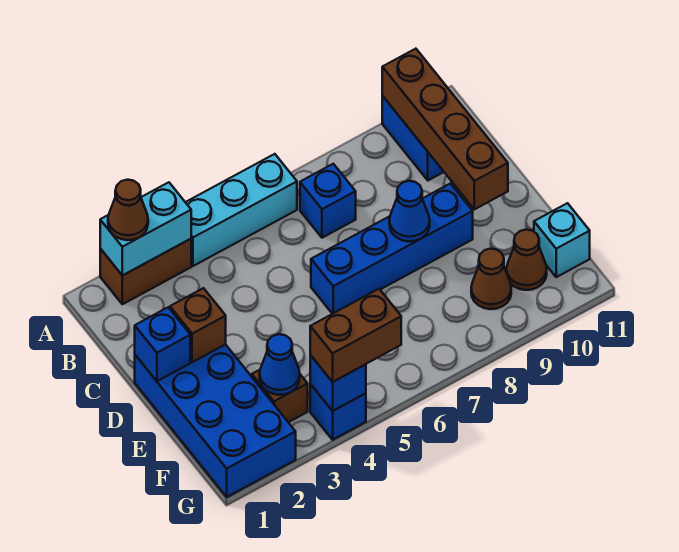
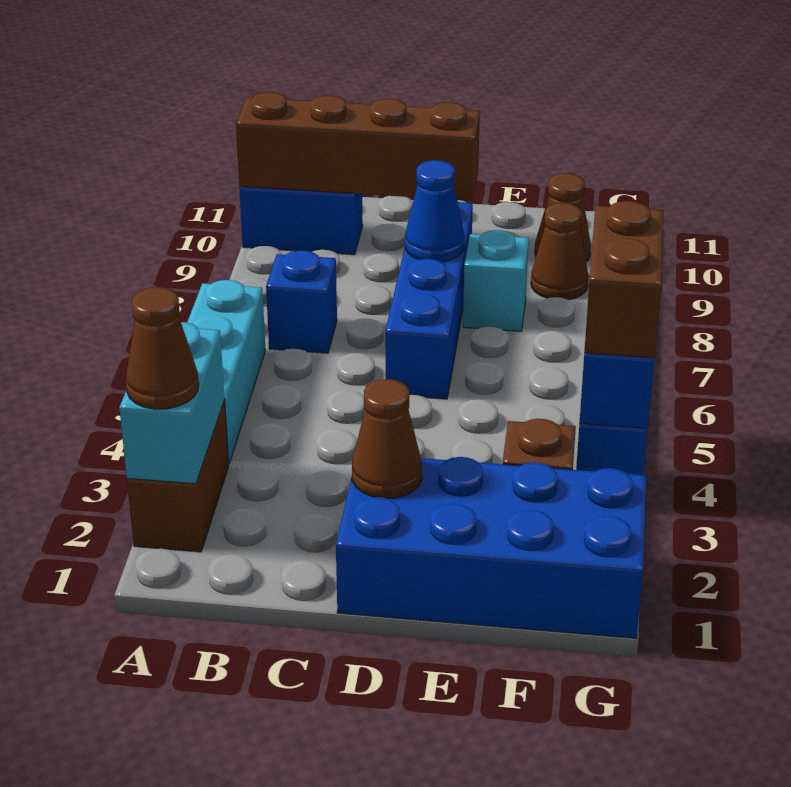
blue 1x1 brick [135,307,190,381] -> none
brown 1x1 brick [170,288,226,362] -> brown 1x1 cone [352,379,422,498]
blue 1x1 cone [260,334,300,395] -> none
cyan 1x1 brick [534,203,590,277] -> cyan 1x1 brick moved to [463,230,529,331]

